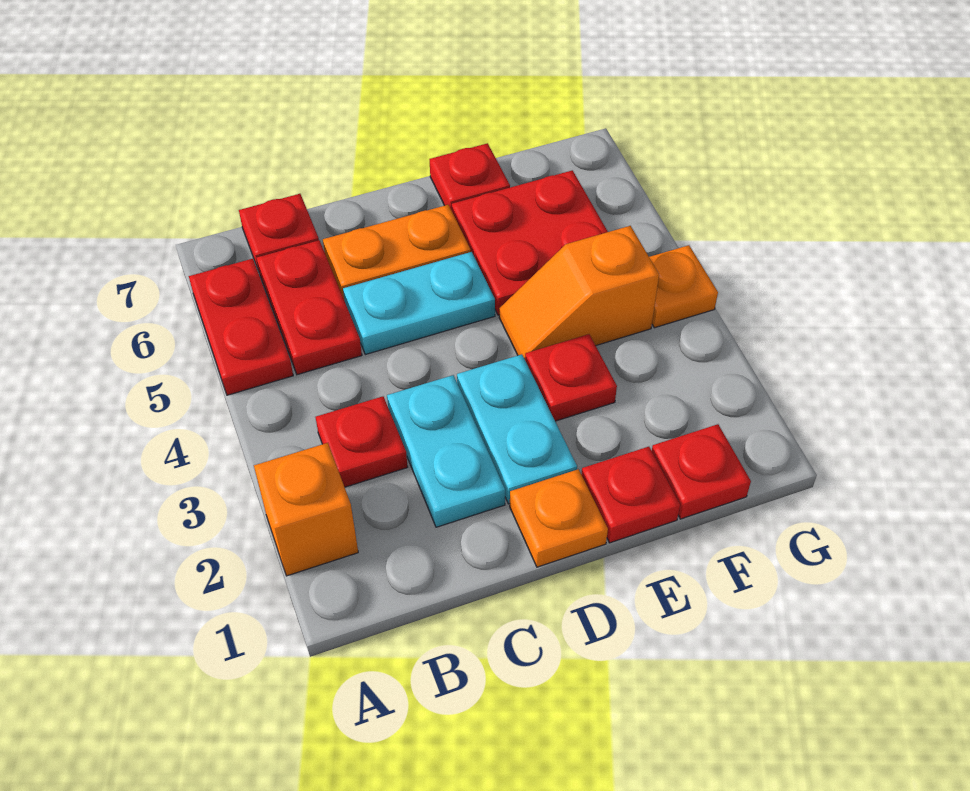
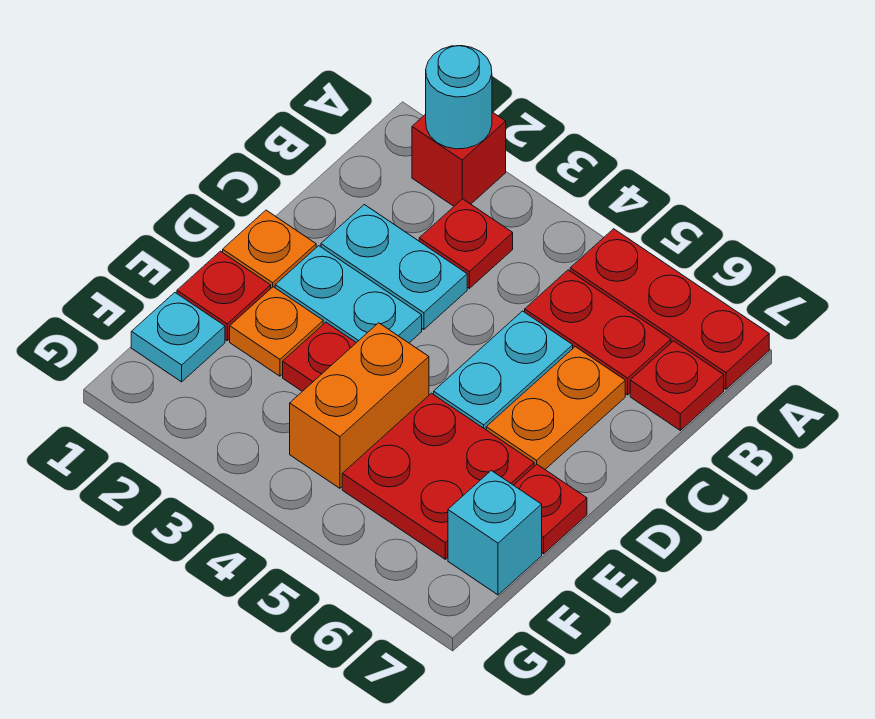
orange 1x1 brick [254,443,358,576] -> red 1x1 brick [412,112,506,206]
none -> cyan 1x1 round brick [426,46,492,149]
red 1x2 plate [189,259,293,395] -> red 1x3 plate [570,229,769,389]
orange 1x2 slope [499,226,659,359] -> orange 1x2 brick [290,323,429,488]
red 1x1 plate [652,424,751,519] -> cyan 1x1 plate [131,293,225,382]
none -> cyan 1x1 brick [448,470,542,595]
orange 1x1 plate [649,245,718,328] -> orange 1x1 plate moved to [230,287,323,376]

